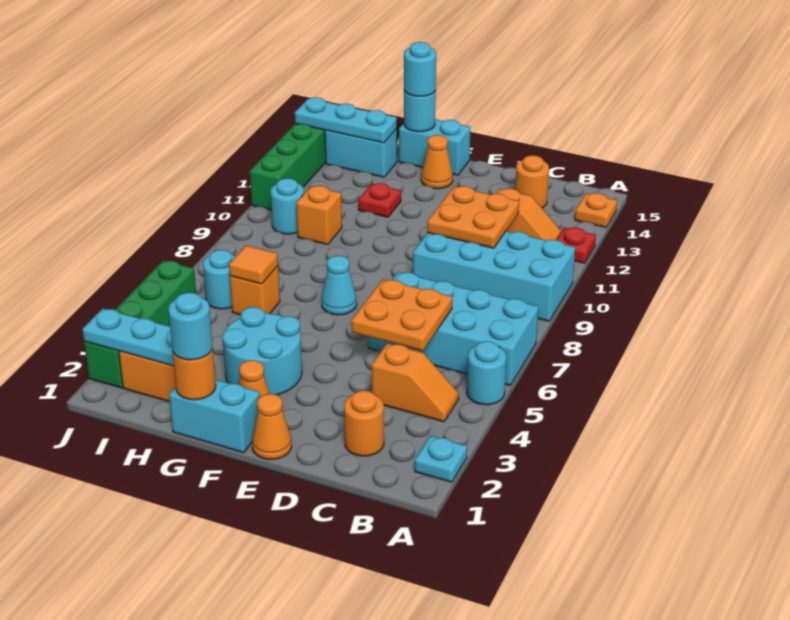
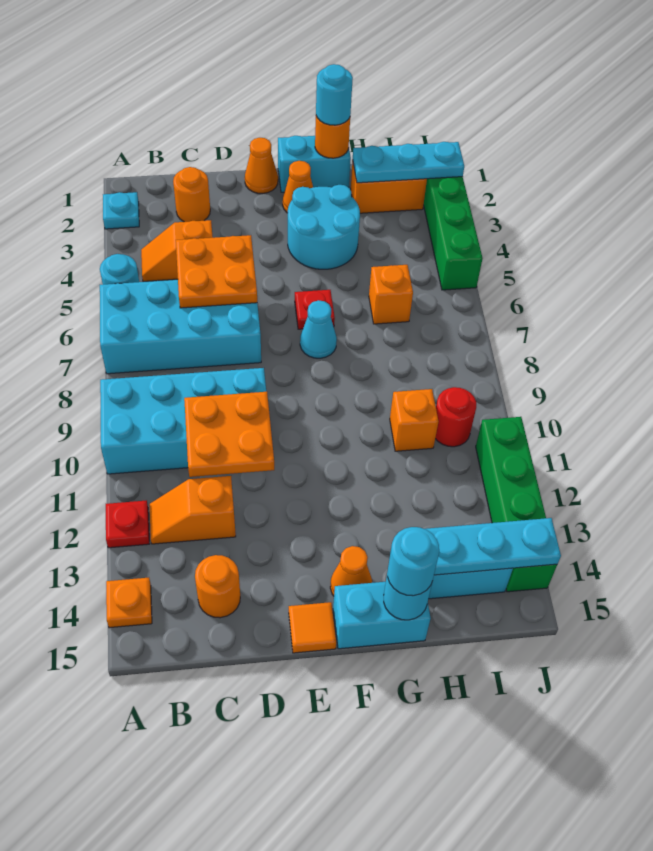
red 1x1 plate [358,183,401,217] -> red 1x1 plate moved to [295,290,335,329]
orange 1x1 tile [229,246,278,284] -> orange 1x1 tile moved to [289,602,336,653]
cyan 1x1 round brick [203,250,235,309] -> none
cyan 1x1 round brick [271,178,304,234] -> red 1x1 round brick [435,387,476,447]

